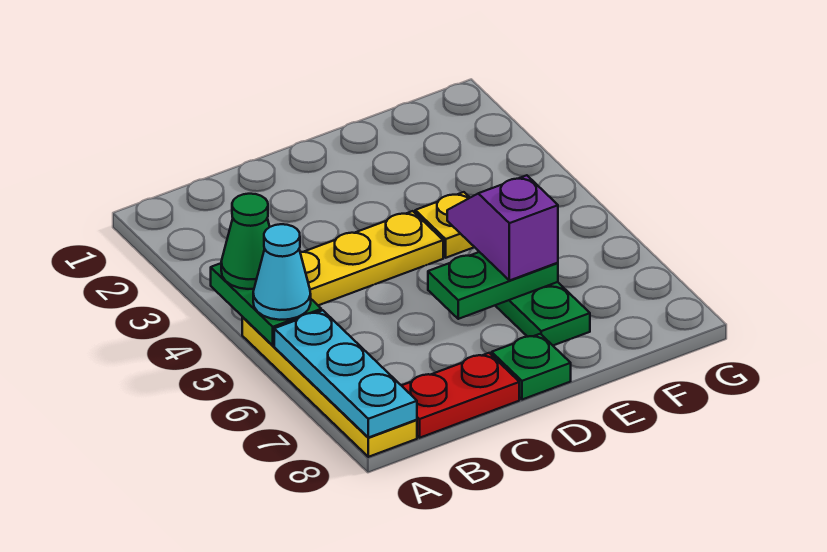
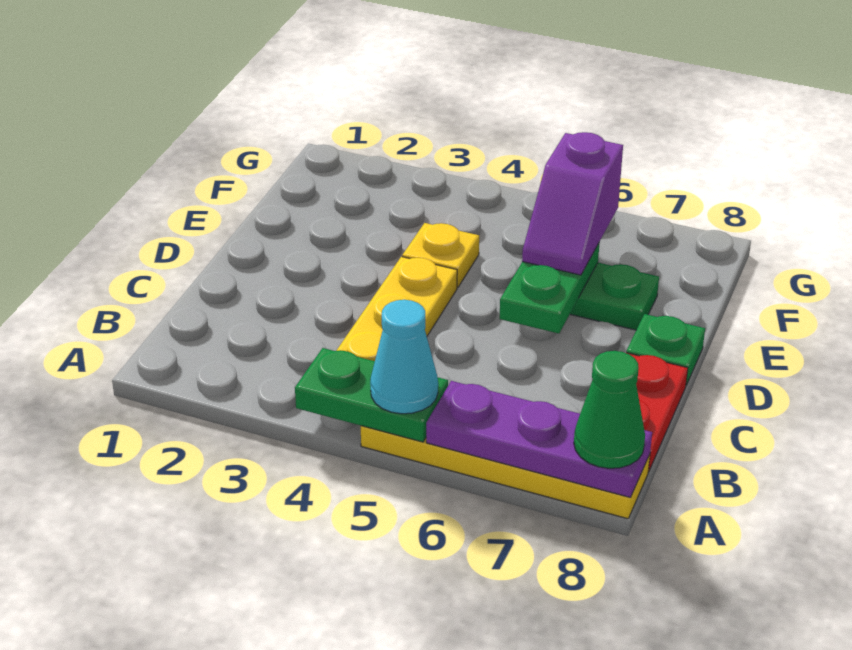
green 1x1 cone [221,194,270,289] -> green 1x1 cone moved to [574,351,645,468]
cyan 1x3 plate [274,310,417,438] -> purple 1x3 plate [426,381,652,498]
purple 1x2 slope [447,175,558,281] -> purple 1x2 slope turned to [522,132,623,275]

